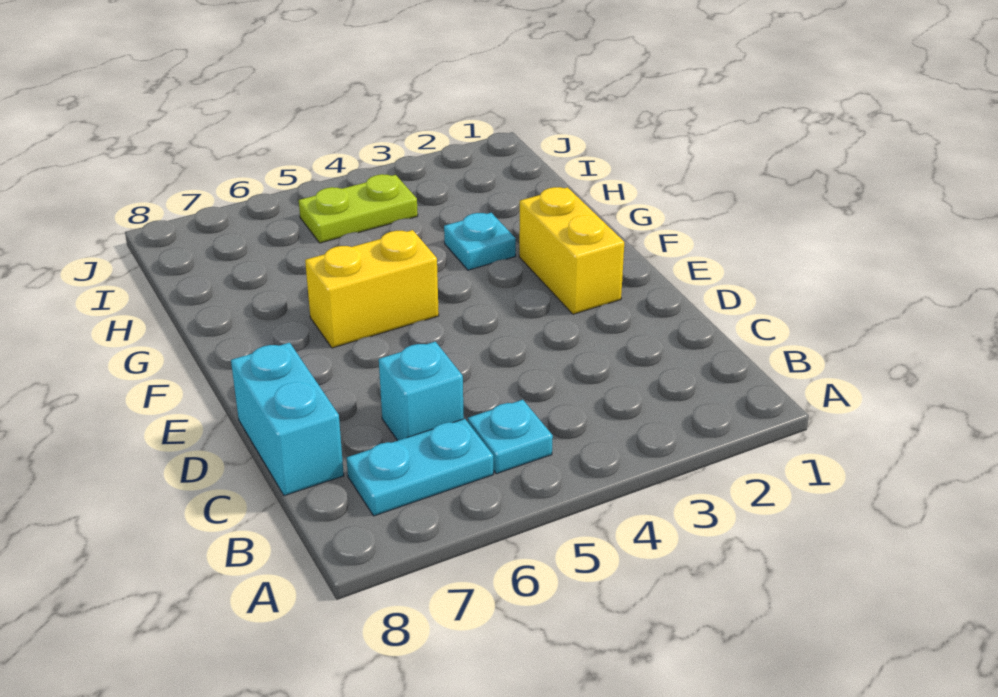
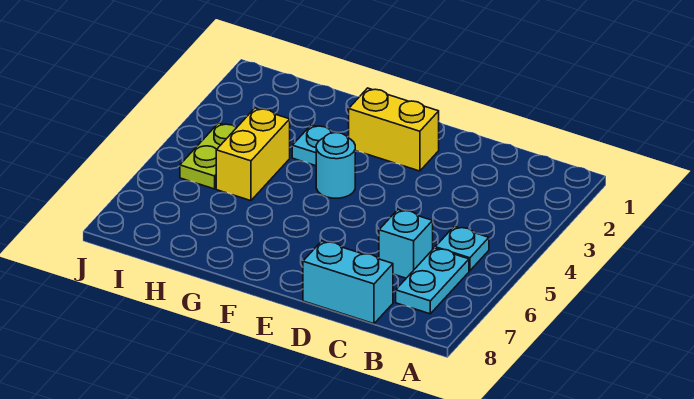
none -> cyan 1x1 round brick [316,133,355,198]
yellow 1x2 brick [305,230,439,348] -> yellow 1x2 brick moved to [216,108,290,201]

